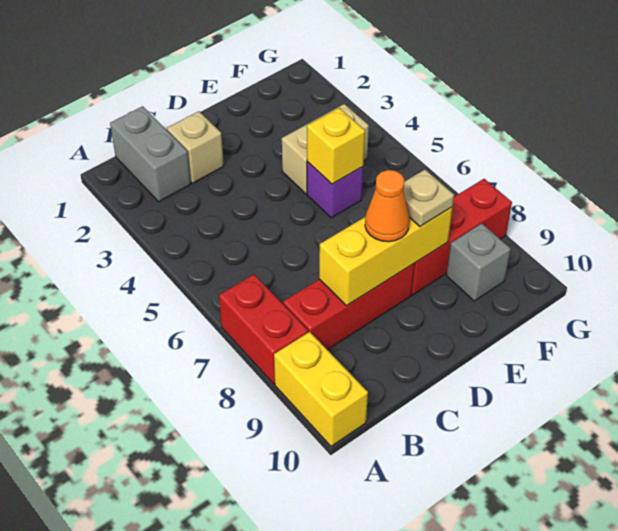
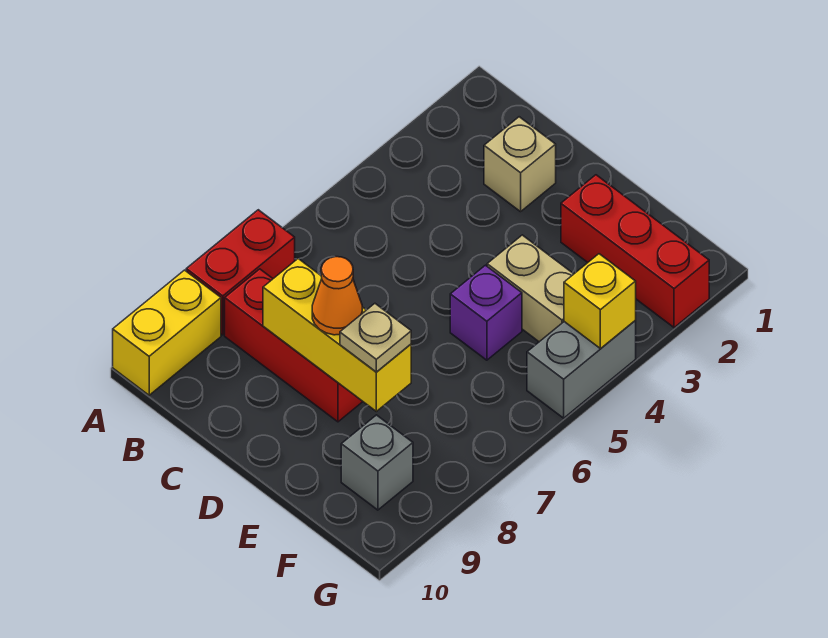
grey 1x2 brick [110,106,191,202] -> grey 1x2 brick moved to [527,321,636,418]
yellow 1x1 brick [307,108,365,184] -> yellow 1x1 brick moved to [564,254,636,349]
red 1x3 brick [411,179,512,295] -> red 1x3 brick moved to [561,175,709,328]

